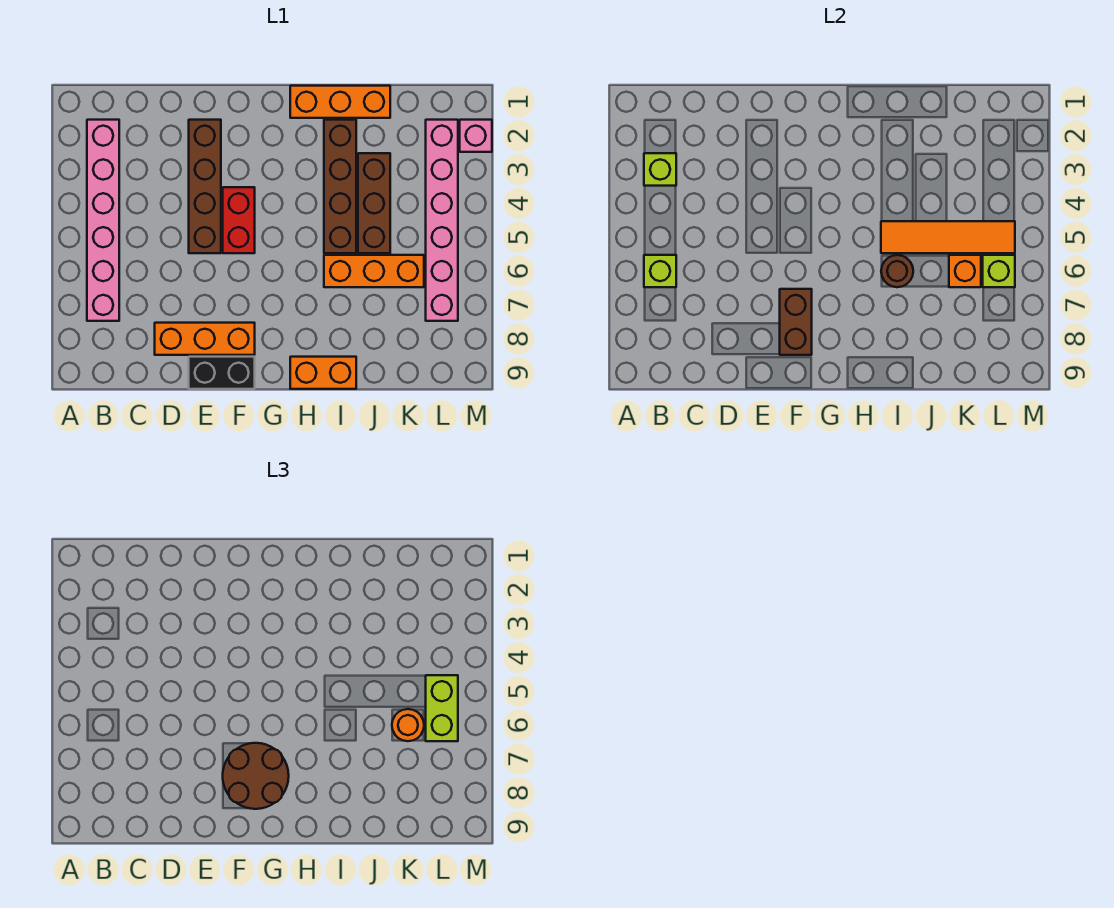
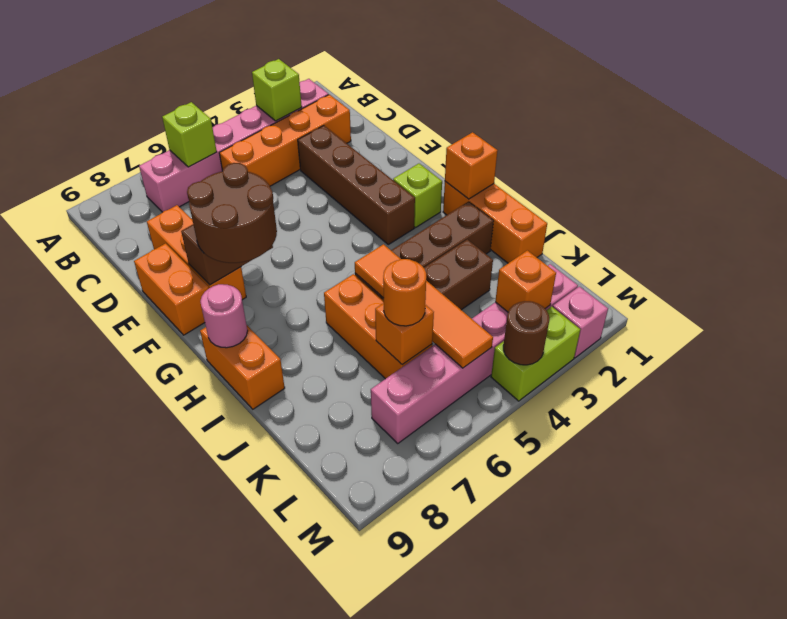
none -> orange 1x4 brick [219,95,351,186]
brown 1x4 brick [189,120,221,253] -> brown 1x4 brick turned to [298,126,415,245]
black 1x2 brick [189,357,255,389] -> orange 1x2 brick [134,243,209,335]
red 1x2 brick [223,187,255,253] -> none
none -> orange 1x1 brick [445,132,498,199]
none -> pink 1x1 round brick [200,284,248,348]
brown 1x1 round brick [881,255,913,287] -> brown 1x1 round brick moved to [503,301,549,365]
none -> orange 1x1 brick [495,250,556,312]
lime 1x2 brick [426,675,458,741] -> lime 1x2 brick moved to [491,307,580,401]
lime 1x1 brick [983,255,1015,287] -> lime 1x1 brick moved to [393,164,442,228]

